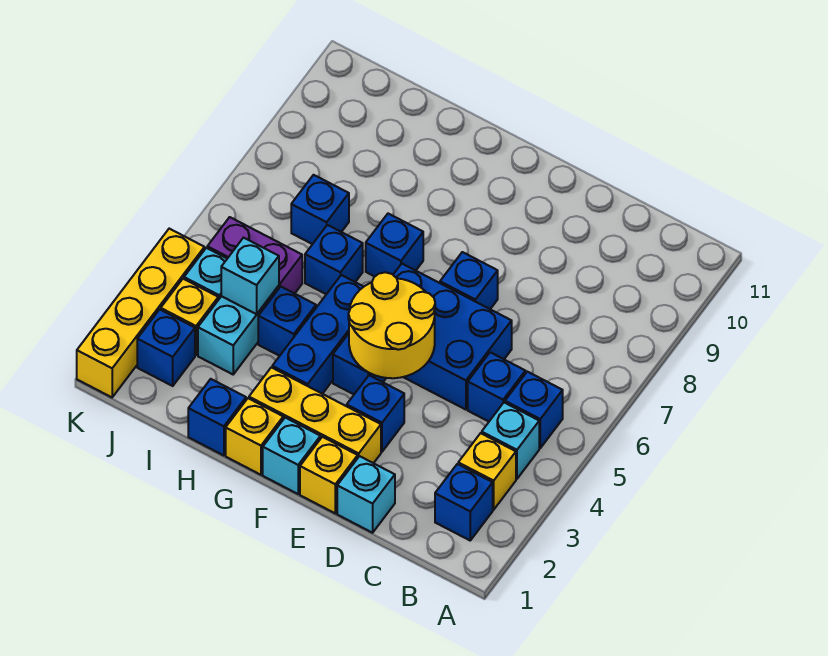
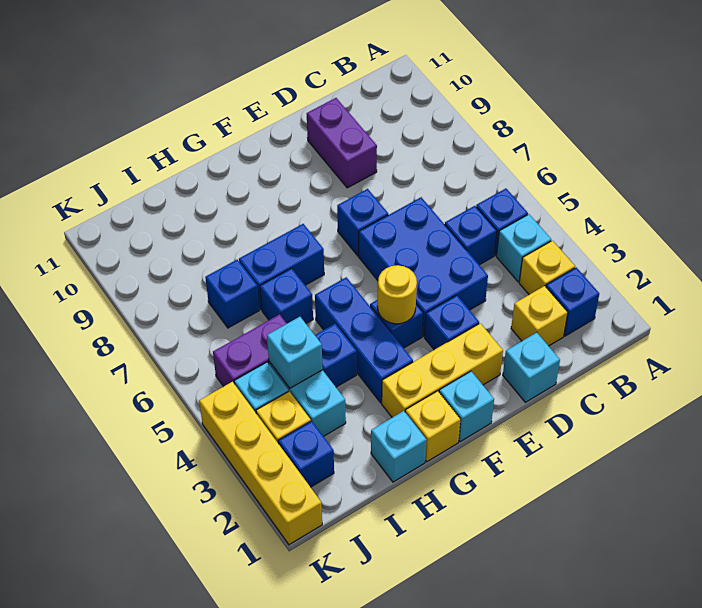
blue 2x3 brick [393,264,512,410] -> blue 2x3 brick turned to [359,197,488,337]
none -> purple 1x2 brick [307,98,377,188]
yellow 1x1 brick [300,437,358,513] -> yellow 1x1 brick moved to [511,286,568,346]
yellow 2x2 round brick [348,272,435,378] -> yellow 1x1 round brick [378,265,417,324]
blue 1x1 brick [366,214,423,276] -> blue 1x2 brick [239,224,324,310]
blue 1x1 brick [188,379,246,456] -> cyan 1x1 brick [371,411,426,482]

